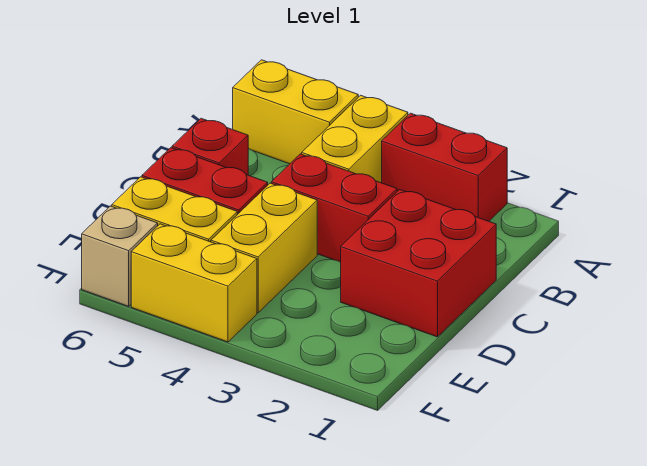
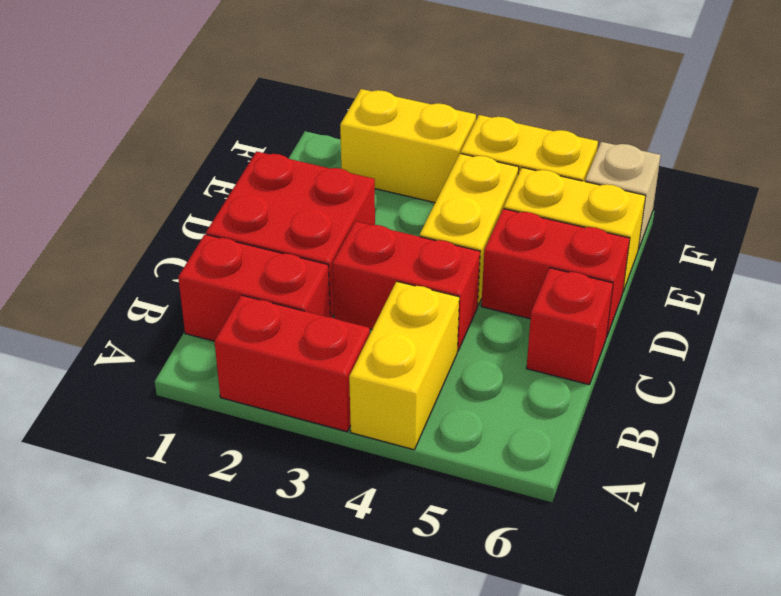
yellow 1x2 brick [233,60,358,164] -> yellow 1x2 brick moved to [340,89,476,203]
none -> red 1x2 brick [178,234,330,341]

